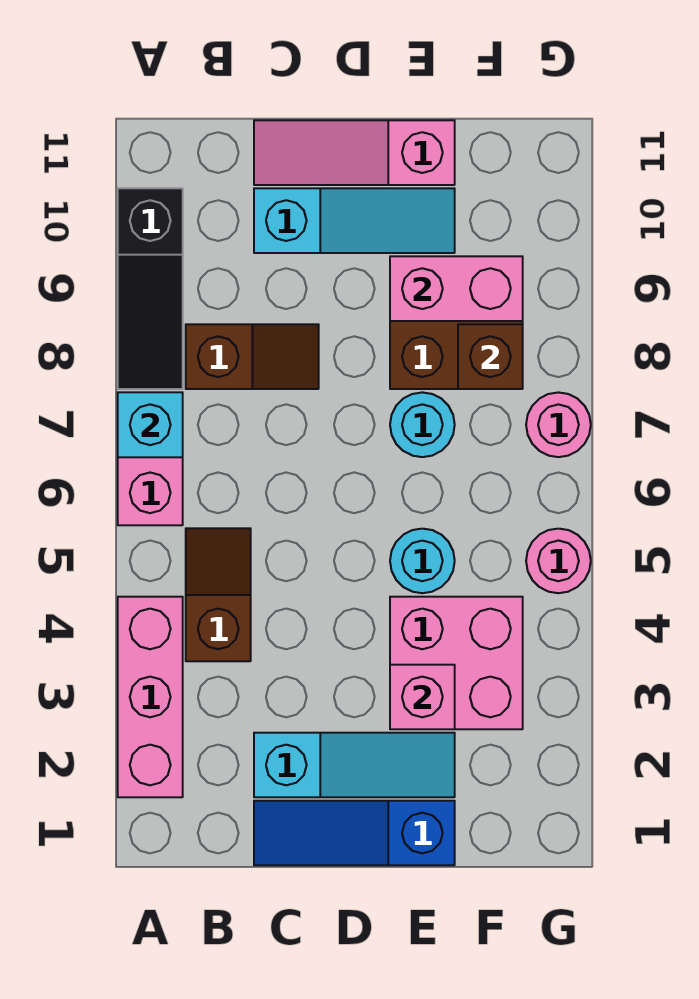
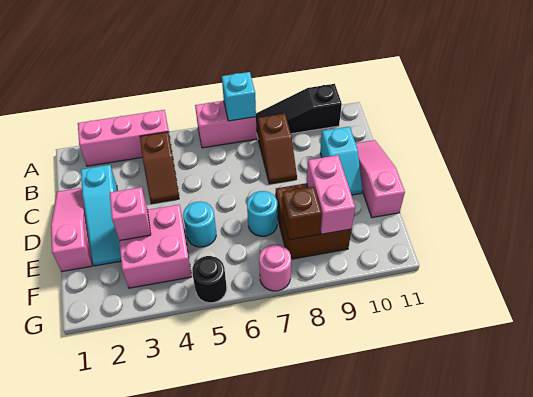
brown 1x2 slope [186,528,251,661] -> brown 1x2 slope turned to [140,132,179,204]
blue 1x3 slope [254,801,455,865] -> pink 1x3 slope [51,188,92,272]
cyan 1x3 slope [254,188,455,253] -> cyan 1x2 slope [320,127,362,195]
pink 1x1 round brick [526,529,591,593] -> black 1x1 round brick [192,256,227,303]

